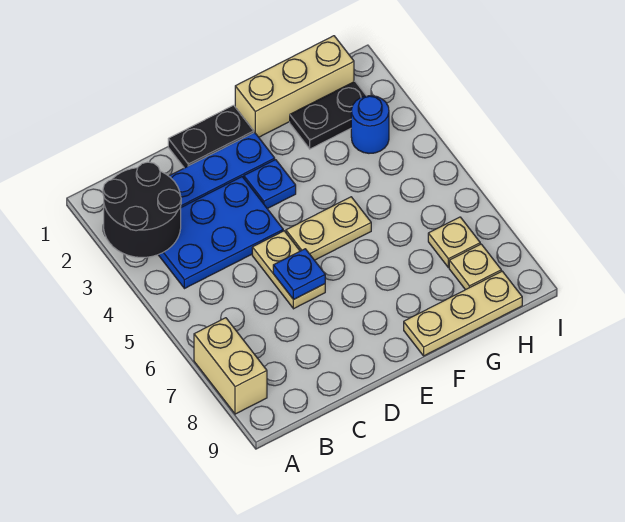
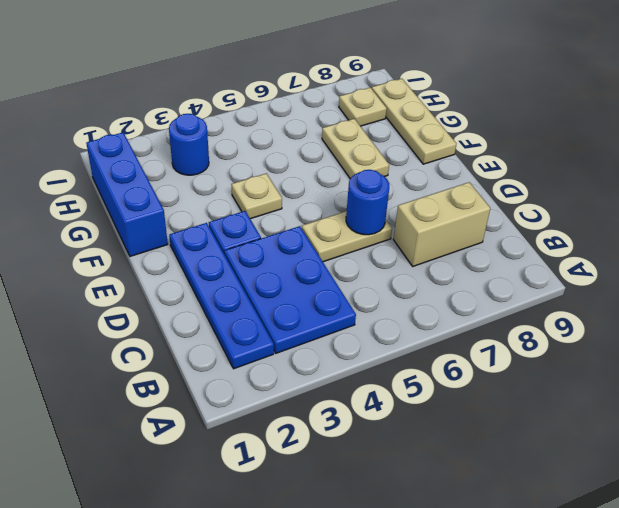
black 2x2 round brick [103,162,181,257] -> none
tan 1x2 brick [194,318,267,414] -> tan 1x2 brick moved to [393,182,490,266]
black 1x2 plate [168,105,254,168] -> none
blue 1x1 plate [273,249,325,300] -> blue 1x1 round brick [346,170,389,235]
tan 1x2 plate [286,197,371,260] -> tan 1x2 plate moved to [322,119,389,179]
tan 1x3 brick [235,36,354,137] -> blue 1x3 brick [86,133,168,256]
black 1x2 plate [290,81,366,149] -> none
tan 1x1 plate [428,217,480,268] -> tan 1x1 plate moved to [231,173,282,219]

